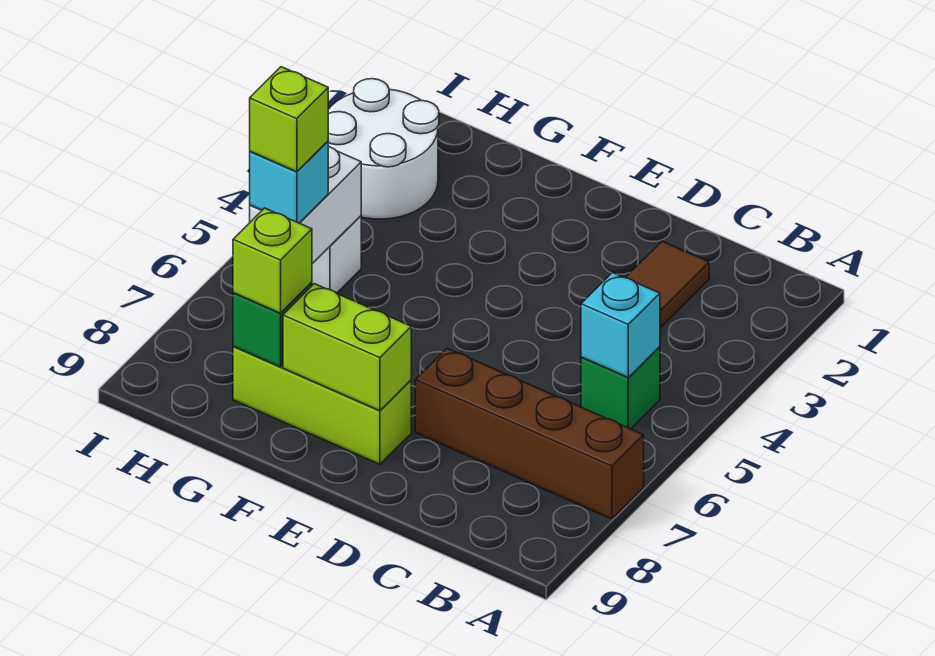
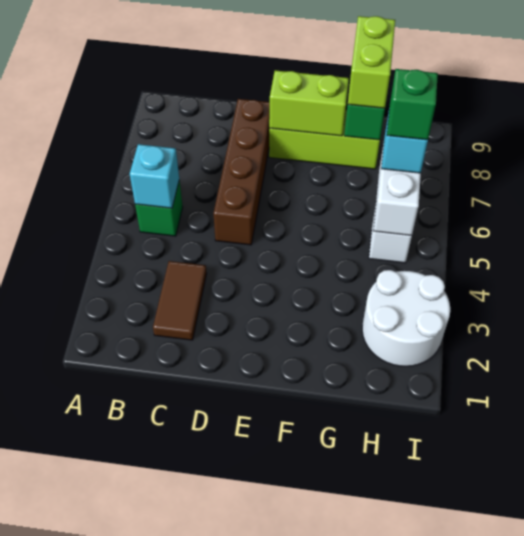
brown 1x4 brick [415,348,644,519] -> brown 1x4 brick turned to [213,99,270,245]
lime 1x1 brick [233,208,312,313] -> lime 1x2 brick [348,16,395,108]
lime 1x1 brick [250,67,328,172] -> green 1x1 brick [387,69,438,140]

